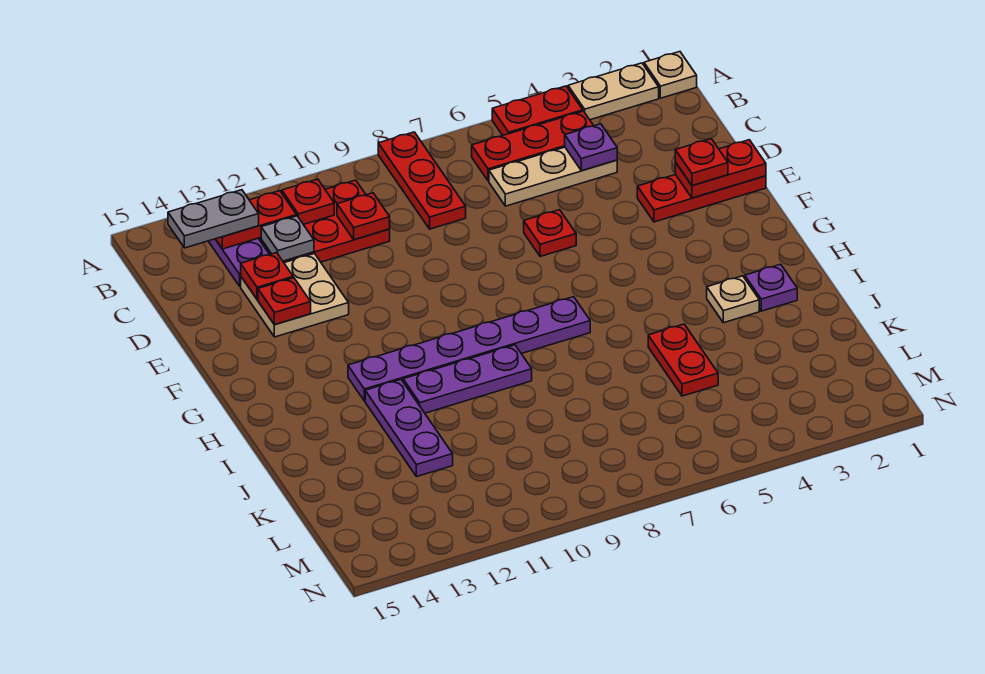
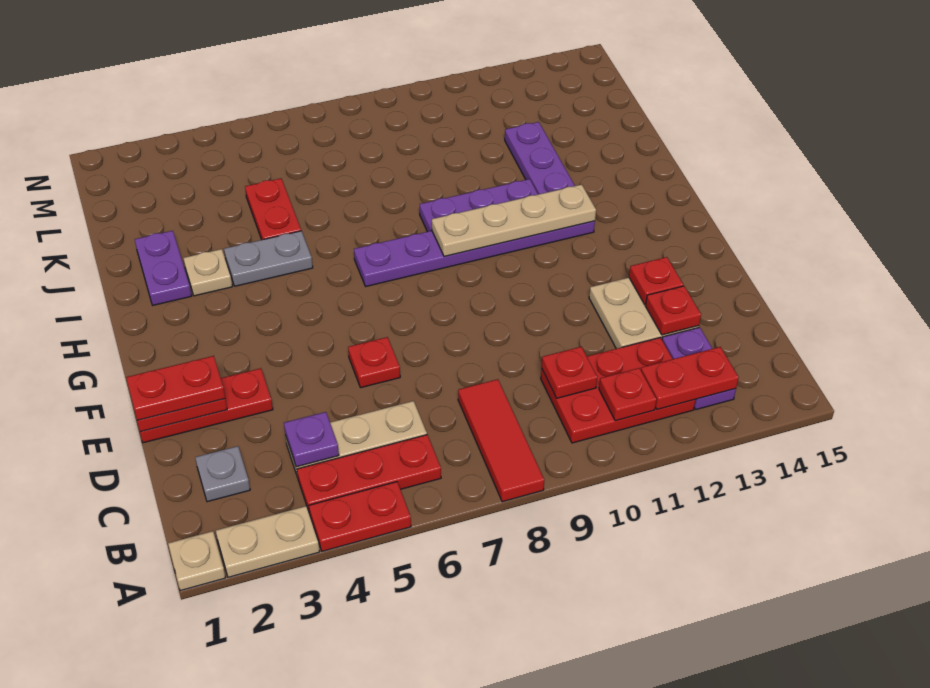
red 1x3 plate [378,132,466,229] -> red 1x3 tile [458,379,544,502]
grey 1x2 plate [168,190,259,248] -> grey 1x2 plate moved to [224,231,313,286]
grey 1x1 plate [261,216,314,261] -> grey 1x1 plate moved to [195,446,250,502]
red 1x1 plate [675,139,728,185] -> red 1x2 plate [126,356,225,420]
none -> tan 1x4 plate [432,185,596,257]
purple 1x1 plate [745,264,797,311] -> purple 1x2 plate [135,231,192,305]

